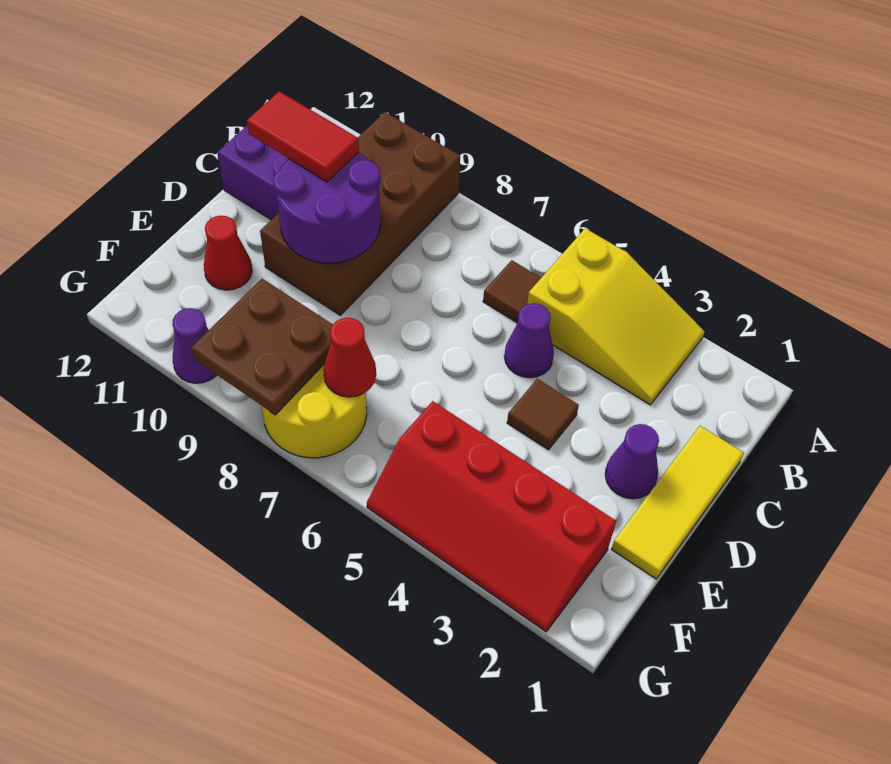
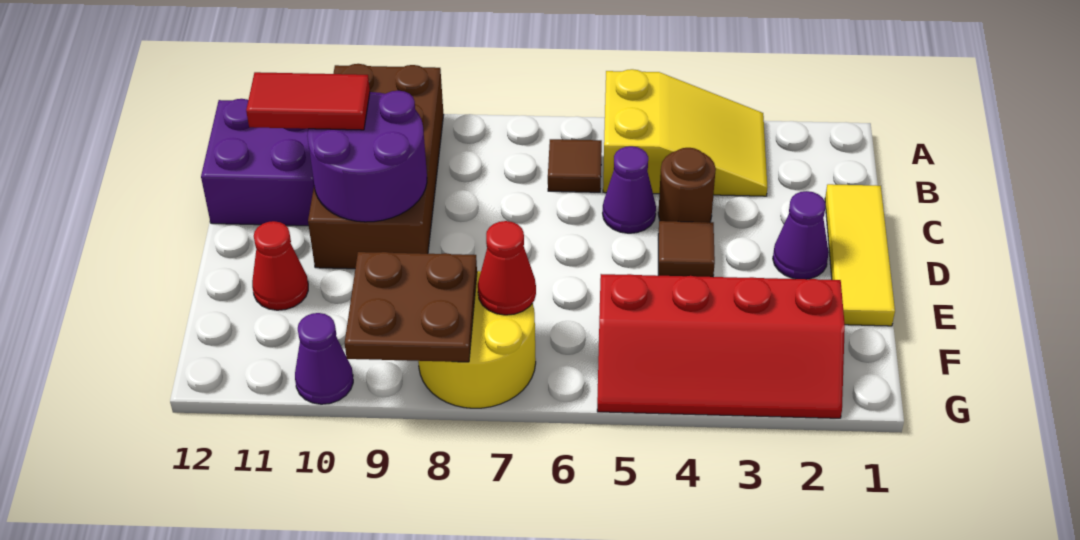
none -> brown 1x1 round brick [658,148,716,222]

